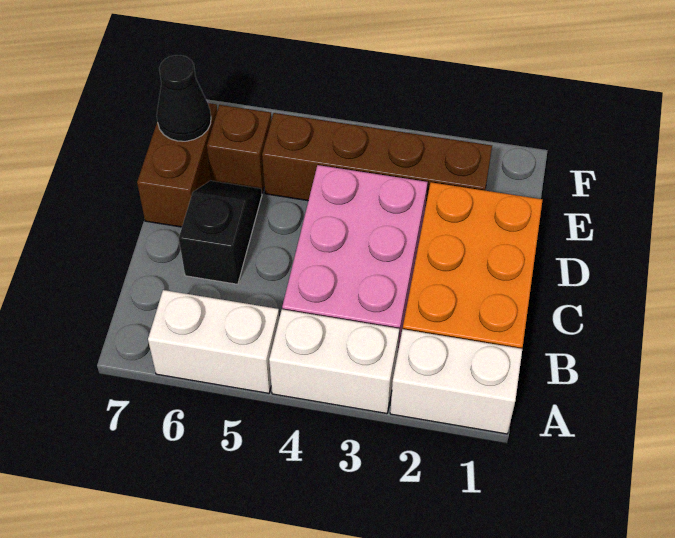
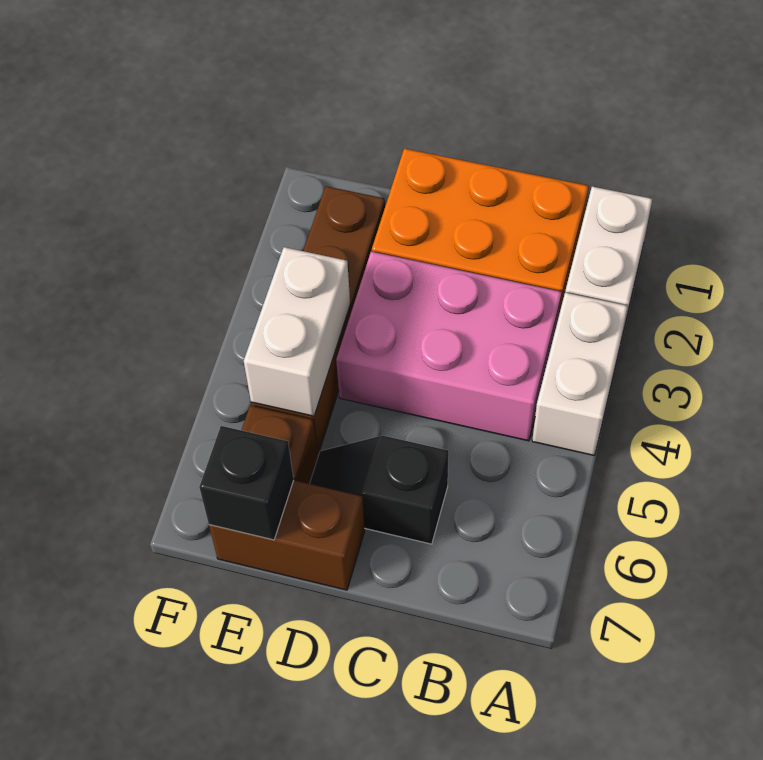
white 1x2 brick [148,290,279,393] -> white 1x2 brick moved to [244,247,350,416]
black 1x1 cone [157,55,211,141] -> black 1x1 brick [199,426,294,540]

